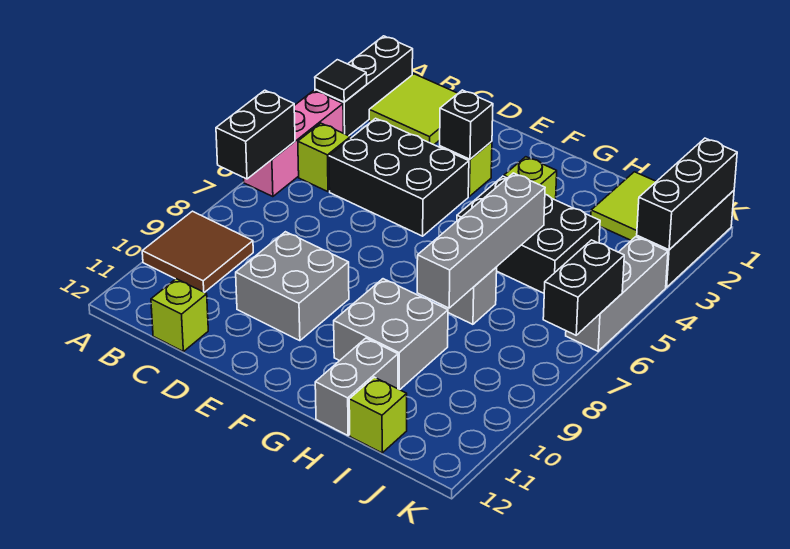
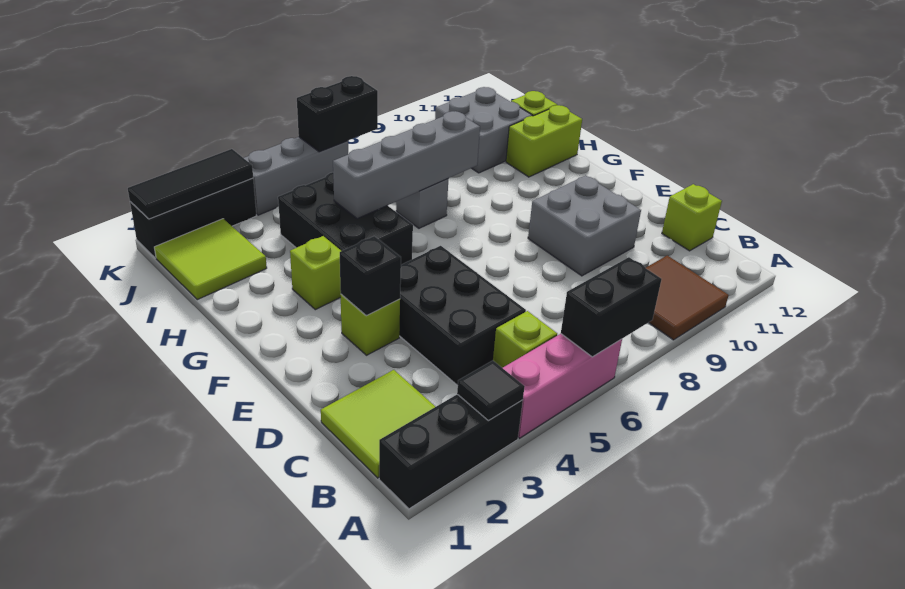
grey 2x2 brick [334,279,448,390] -> grey 2x2 brick moved to [435,87,533,173]
grey 1x2 brick [315,338,398,436] -> lime 1x2 brick [506,105,582,177]
black 1x3 brick [637,138,737,250] -> black 1x3 tile [128,149,253,219]

